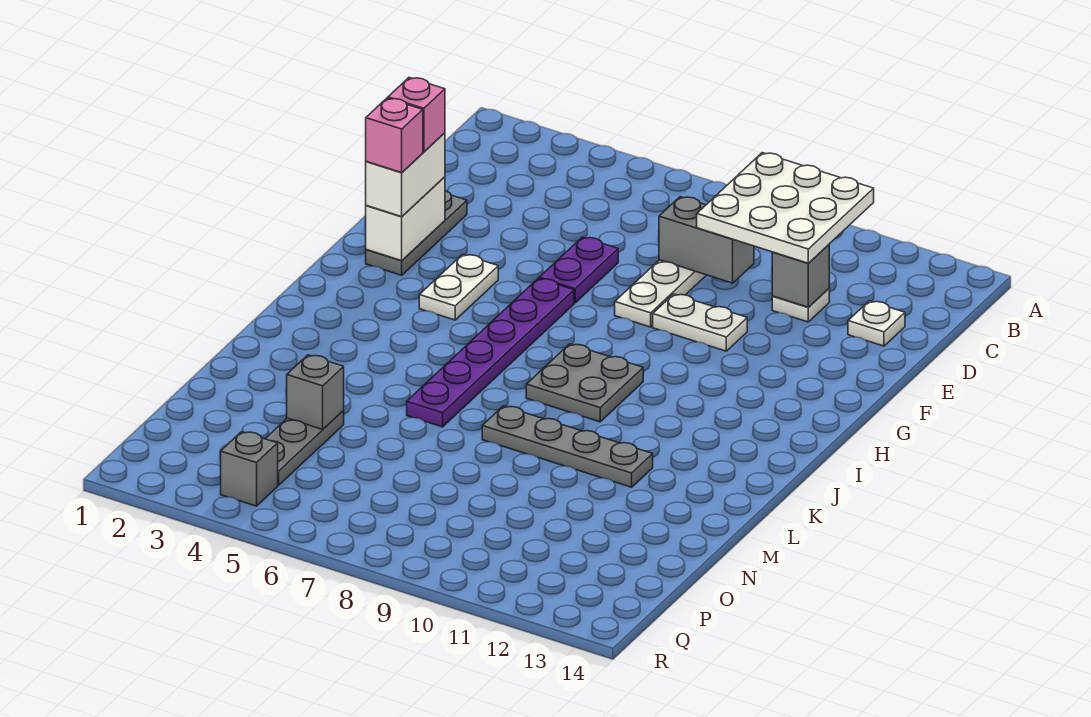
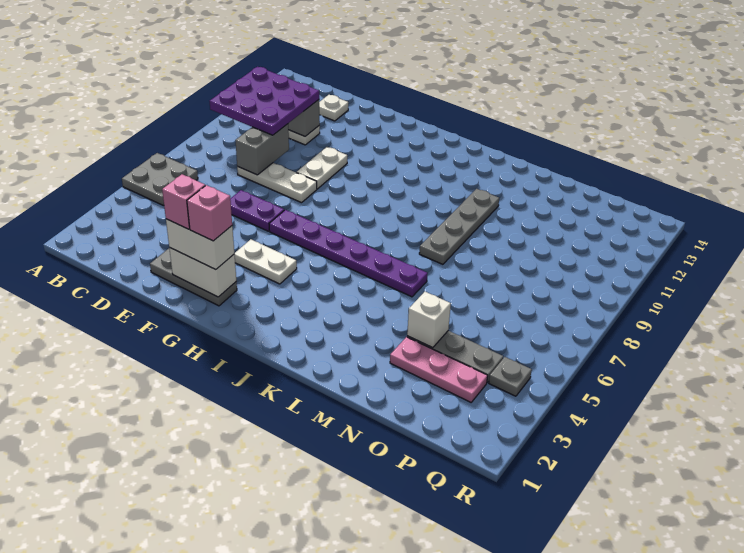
white 3x3 plate [697,153,874,263] -> purple 3x3 plate [210,67,319,135]
grey 2x2 plate [526,344,643,422] -> grey 2x2 plate moved to [122,153,198,205]
none -> pink 1x3 plate [390,337,488,402]
grey 1x1 brick [287,355,344,429] -> white 1x1 brick [407,291,451,348]
grey 1x1 brick [221,432,278,506] -> grey 1x1 plate [489,357,532,396]

